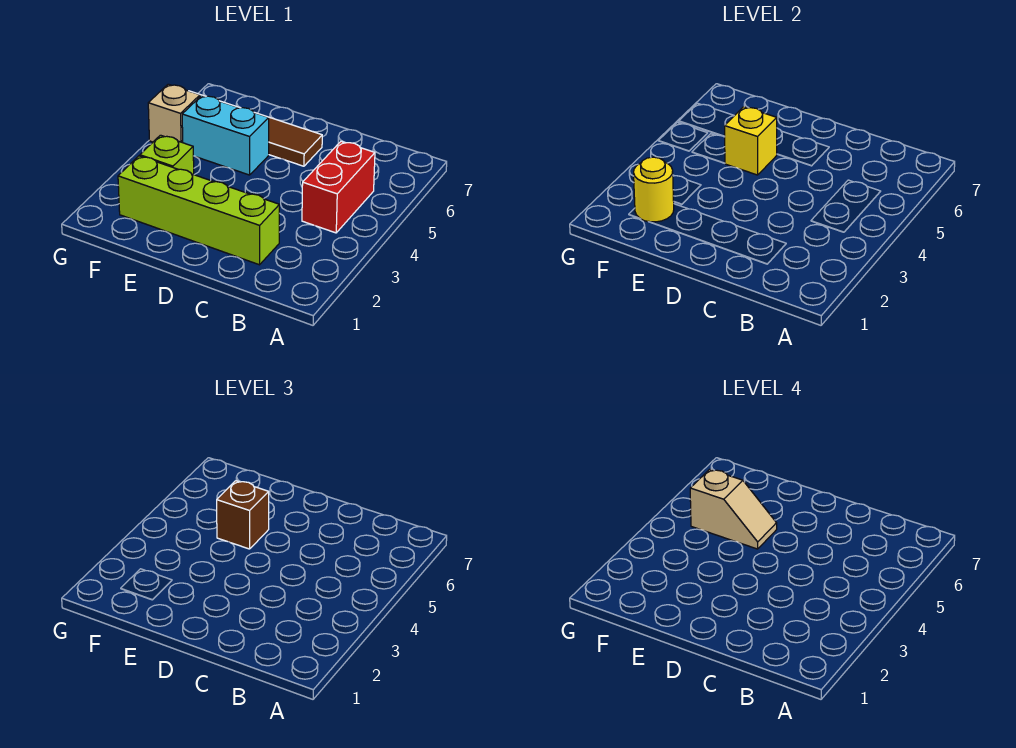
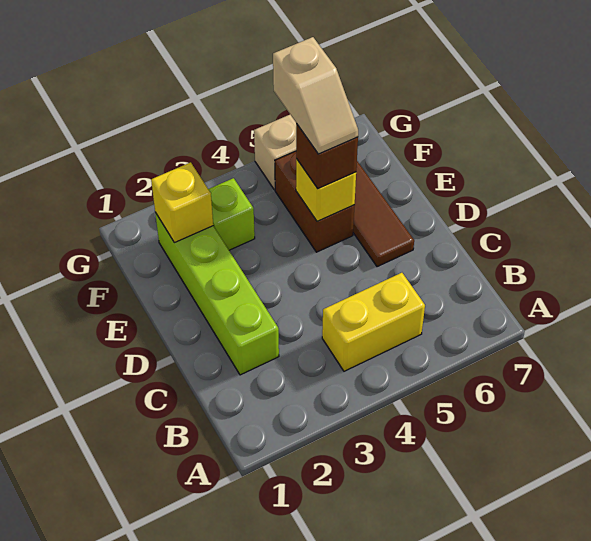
red 1x2 brick [302,141,375,233] -> yellow 1x2 brick [322,273,425,371]
cyan 1x2 brick [182,95,269,175] -> brown 1x2 brick [275,151,355,252]
yellow 1x1 round brick [634,157,674,222] -> yellow 1x1 brick [151,162,213,243]

